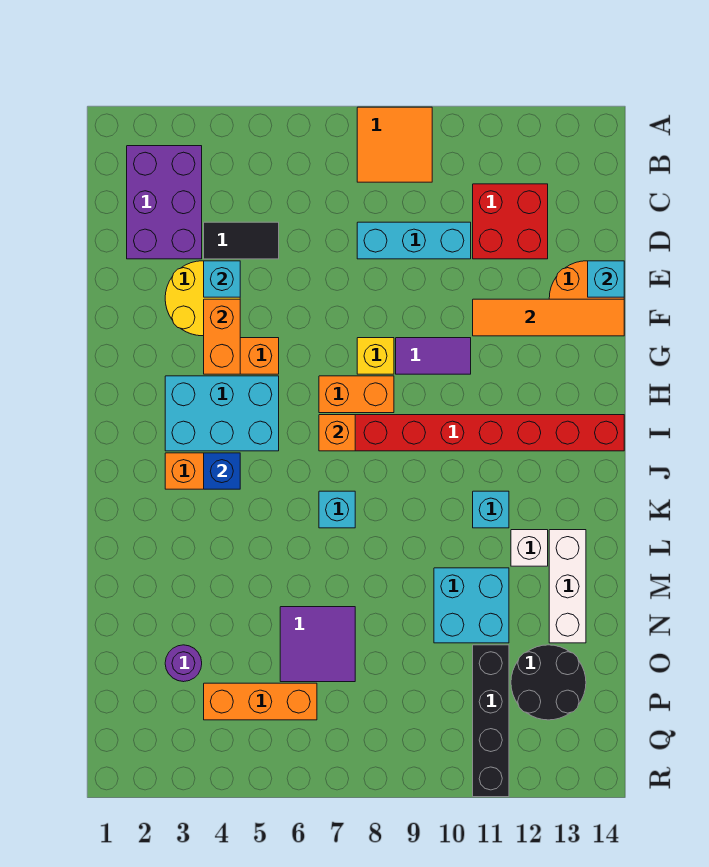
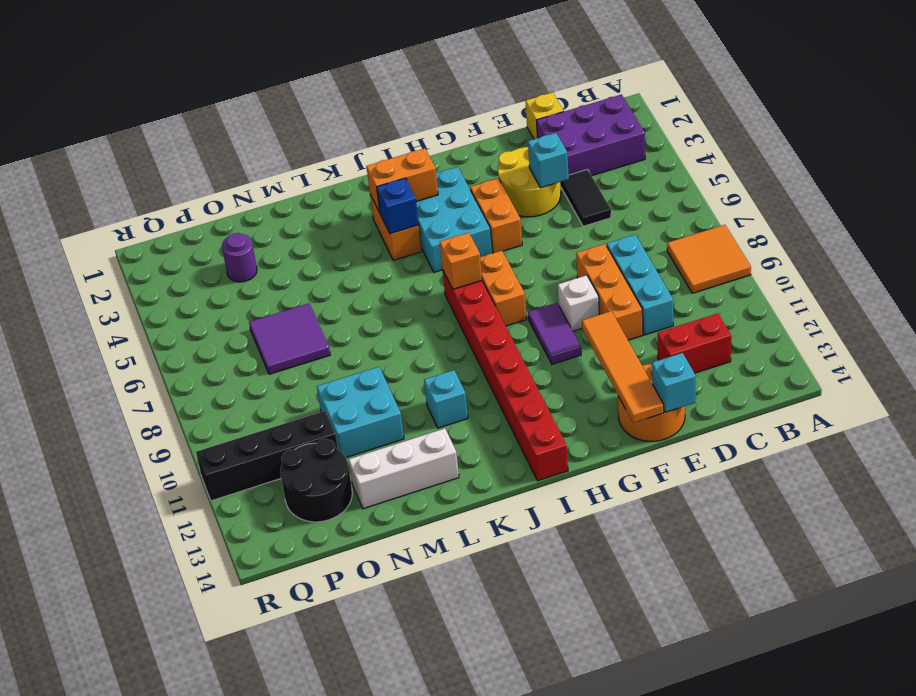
red 2x2 brick [473,184,548,259] -> red 1x2 brick [658,313,731,373]
orange 1x2 brick [204,299,240,374] -> orange 1x2 brick moved to [366,148,438,213]
yellow 1x1 brick [357,338,394,374] -> yellow 1x1 brick moved to [525,92,564,139]
cyan 1x1 brick [319,491,355,528] -> none
white 1x1 brick [511,530,548,566] -> white 1x1 brick moved to [558,275,599,331]
orange 1x3 brick [204,683,317,720] -> orange 1x3 brick moved to [576,244,643,340]

